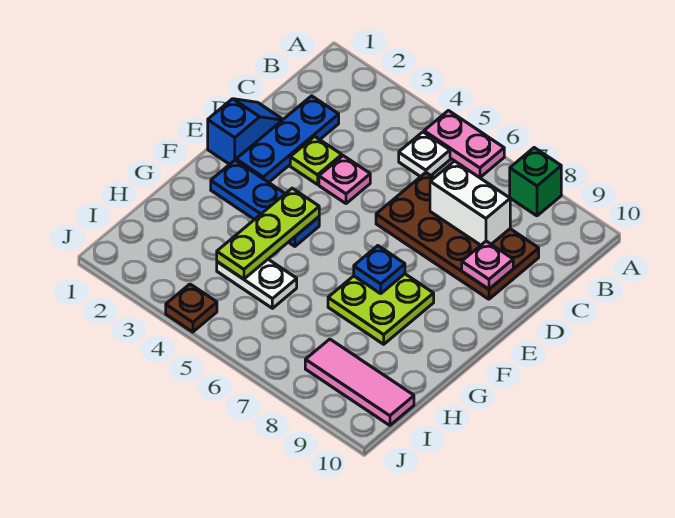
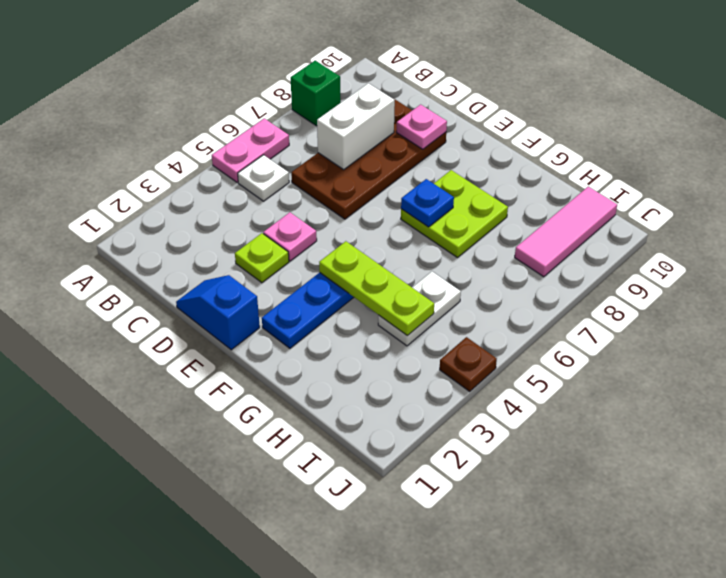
blue 1x3 plate [236,96,339,182] -> none

